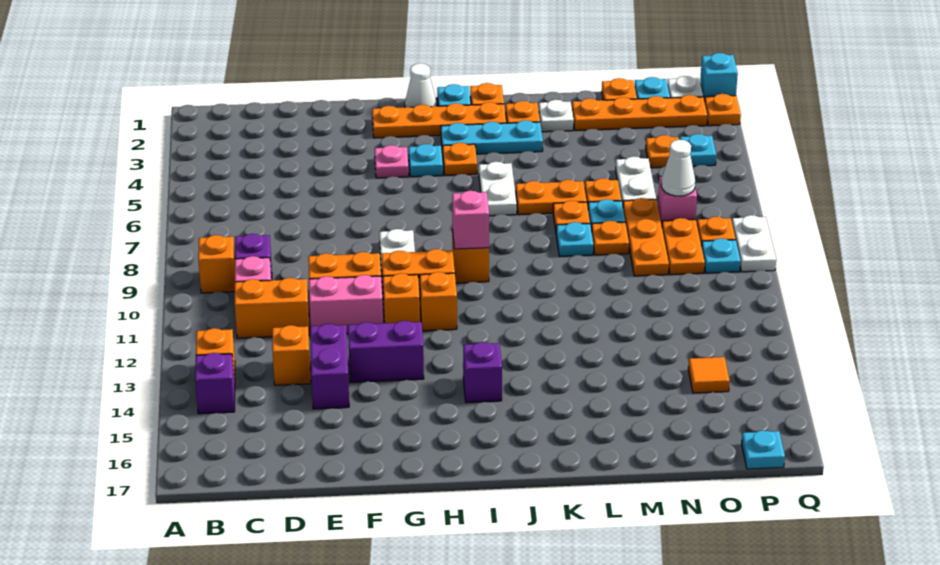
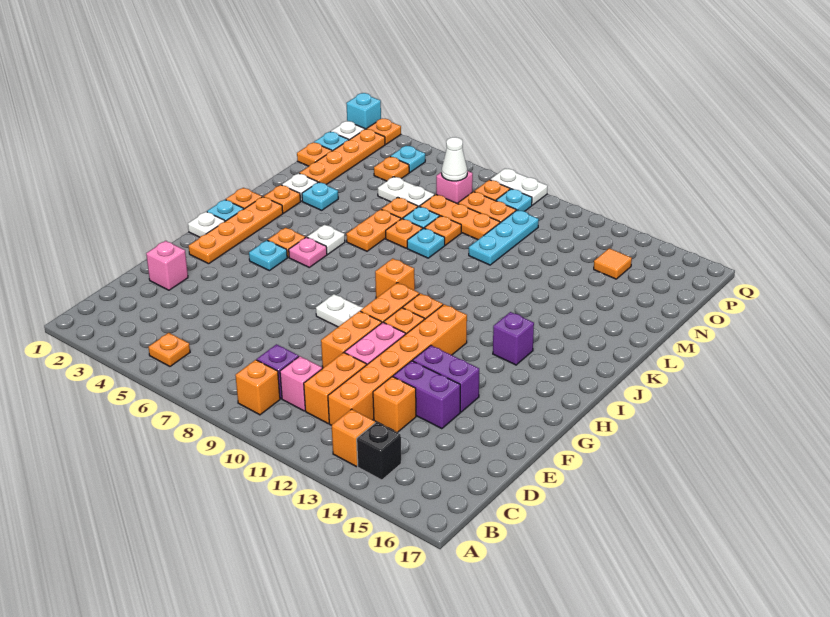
none -> orange 1x1 plate [148,333,190,366]
purple 1x1 brick [195,353,235,414] -> black 1x1 brick [357,422,401,480]
none -> orange 1x6 brick [328,304,467,425]
purple 1x2 brick [348,321,424,382] -> purple 1x2 brick turned to [413,345,479,412]
pink 1x1 plate [375,145,409,178] -> pink 1x1 plate moved to [289,237,327,267]
white 1x1 cone [405,63,437,108] -> white 1x1 plate [188,212,225,237]
cyan 1x3 plate [441,120,543,154] -> cyan 1x3 plate moved to [469,210,539,265]
pink 1x1 brick [452,191,489,249] -> pink 1x1 brick moved to [146,241,188,290]
white 1x2 plate [479,162,517,216] -> white 1x1 plate [307,225,345,254]
cyan 1x1 plate [742,430,785,469] -> cyan 1x1 plate moved to [302,182,338,210]

